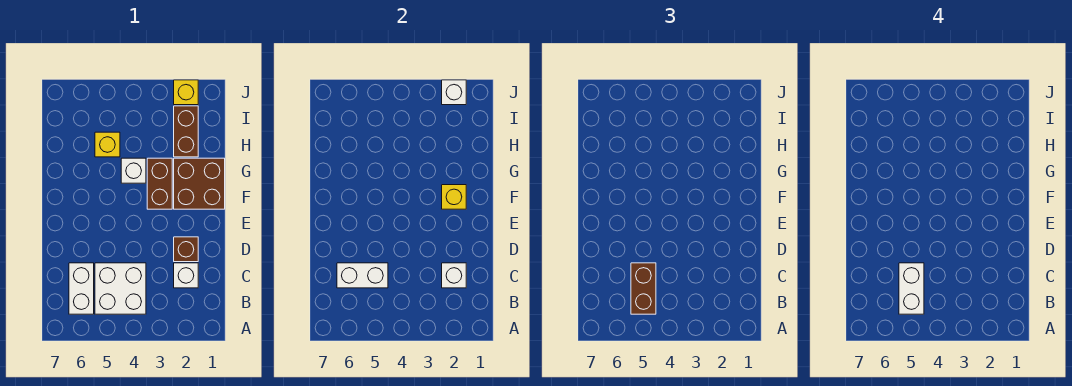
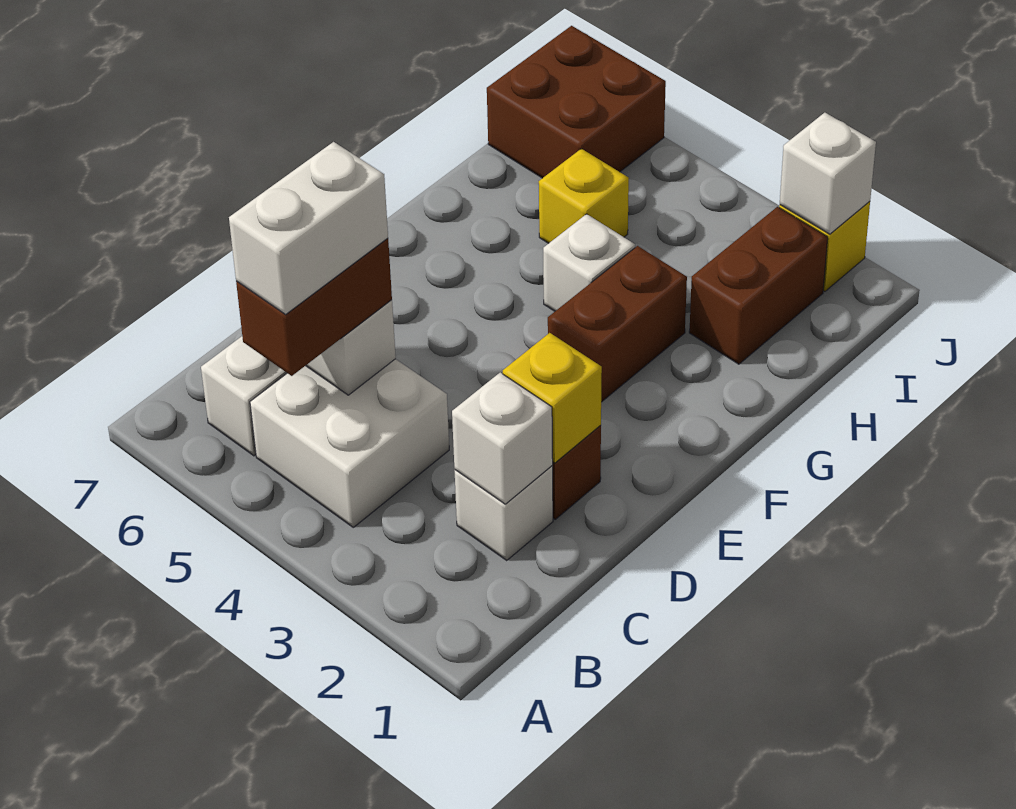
brown 2x2 brick [174,158,225,209] -> brown 2x2 brick moved to [487,26,666,178]
yellow 1x1 brick [442,185,466,209] -> yellow 1x1 brick moved to [503,333,602,463]

